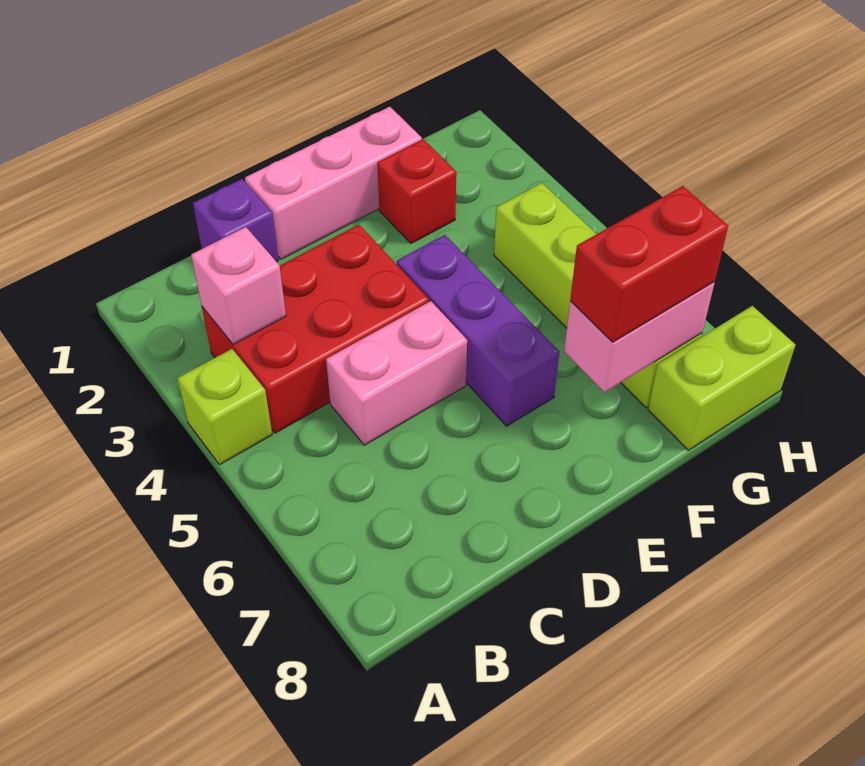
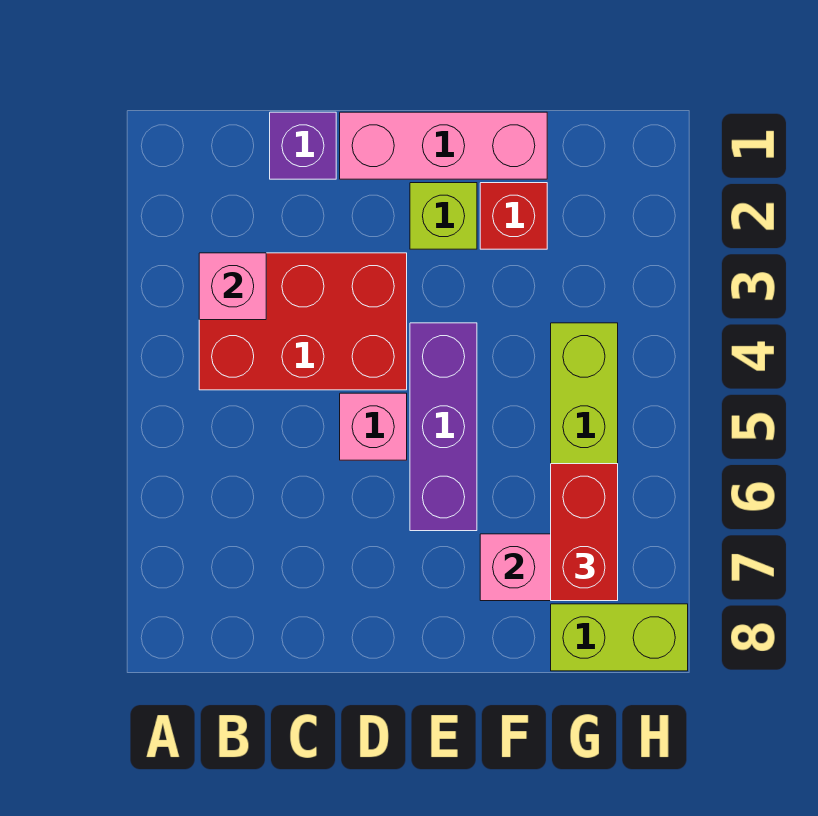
lime 1x1 brick [178,349,272,465] -> lime 1x1 brick moved to [410,183,477,249]
pink 1x2 brick [326,301,467,445] -> pink 1x1 brick [340,393,407,460]
red 1x2 brick [570,186,728,342] -> red 1x2 brick turned to [551,464,618,601]

